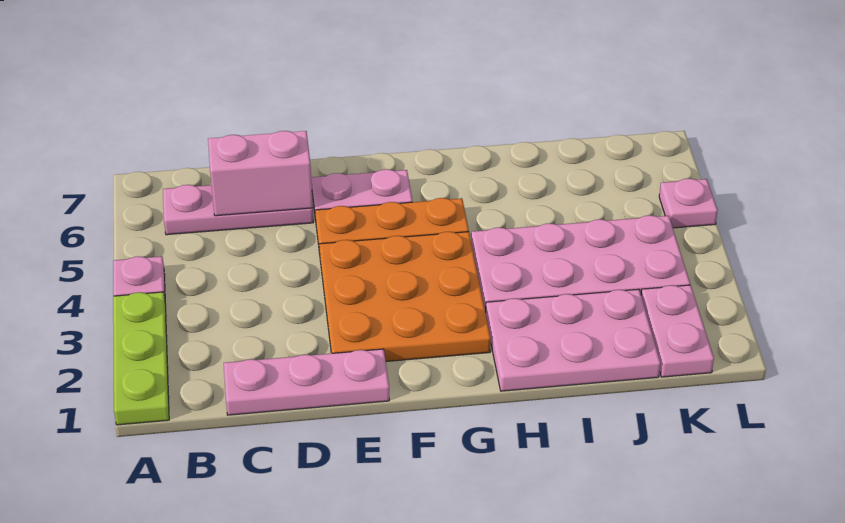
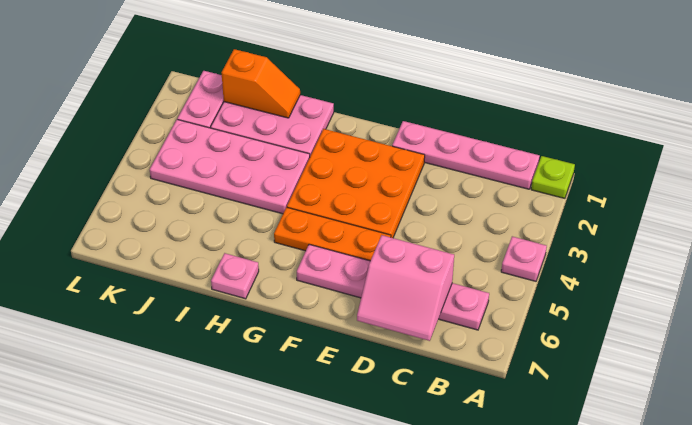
lime 1x3 plate [113,292,169,425] -> lime 1x1 plate [531,156,575,198]
pink 1x3 plate [224,349,389,415] -> pink 1x4 plate [392,121,540,189]
none -> orange 1x2 slope [221,49,300,118]
pink 1x1 plate [659,178,718,228] -> pink 1x1 plate moved to [211,253,259,299]

